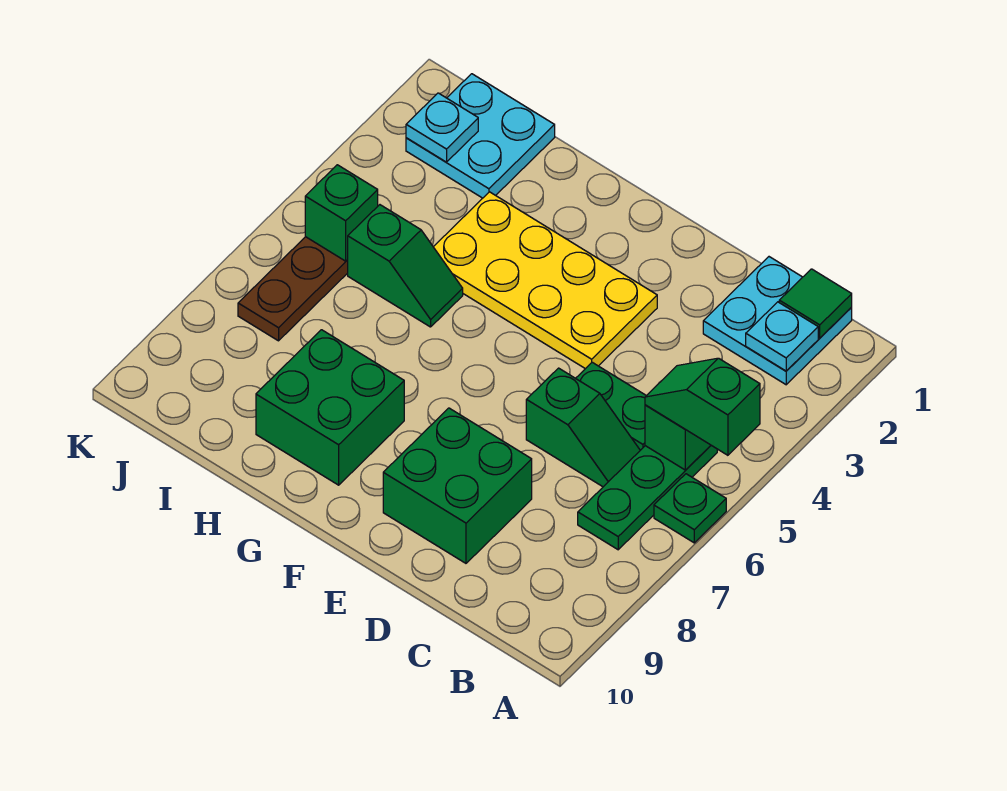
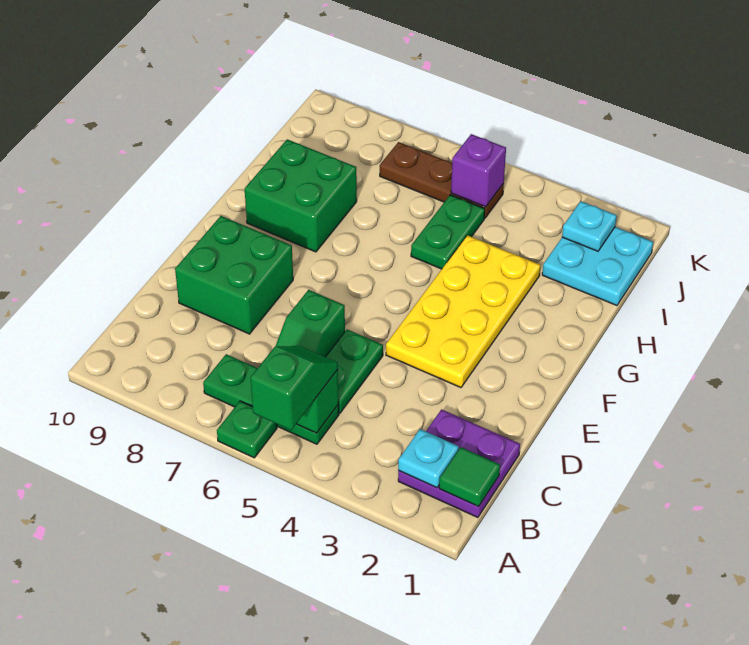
cyan 2x2 plate [703,257,852,385] -> purple 2x2 plate [398,409,520,517]
green 1x2 slope [348,205,463,327] -> green 1x2 plate [411,195,485,269]
green 1x1 brick [305,165,378,261] -> purple 1x1 brick [451,134,506,207]

